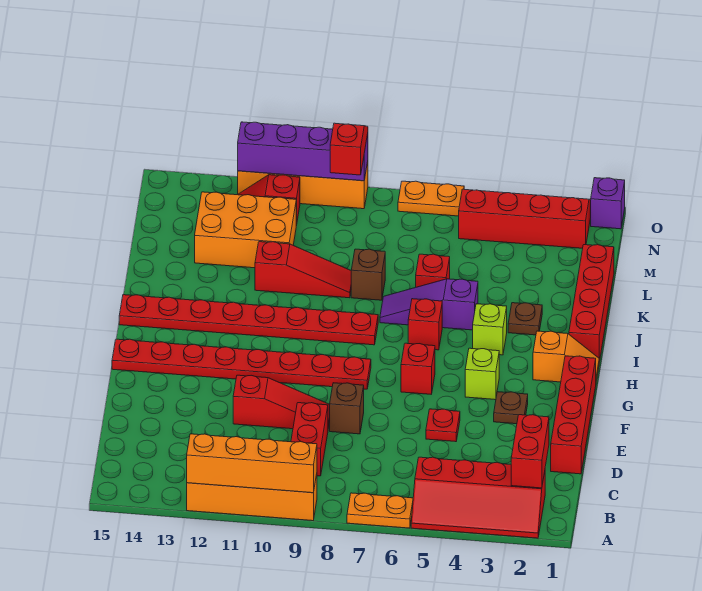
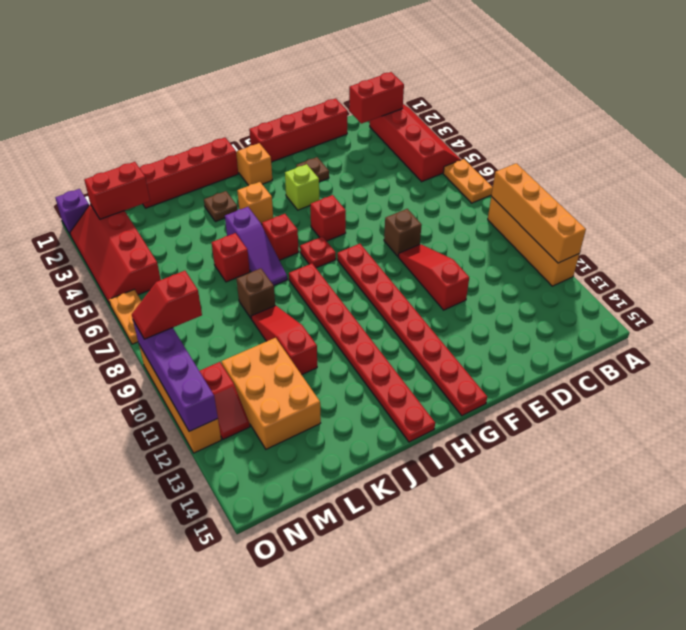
red 1x2 brick [291,403,328,476] -> red 1x2 brick moved to [84,162,150,219]
red 1x1 plate [426,409,460,442] -> red 1x1 plate moved to [300,236,336,268]
lime 1x1 brick [473,304,507,355] -> orange 1x1 brick [237,182,273,224]

